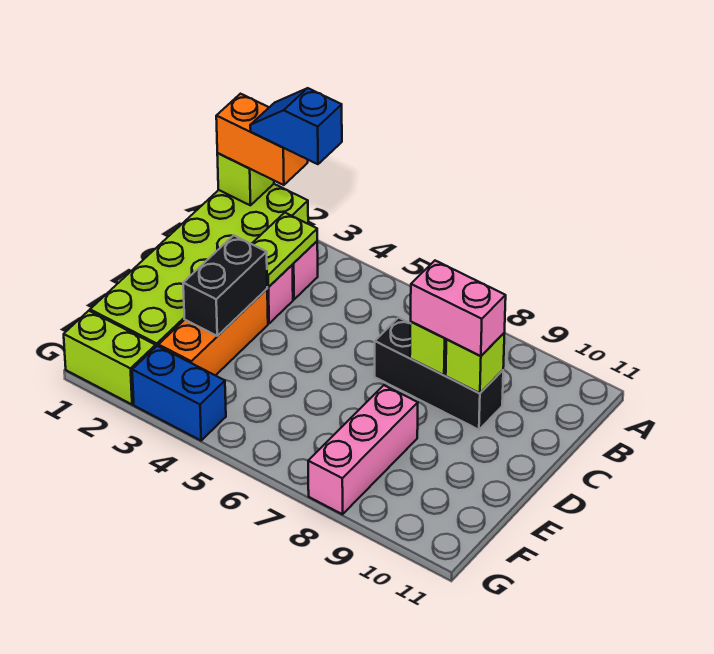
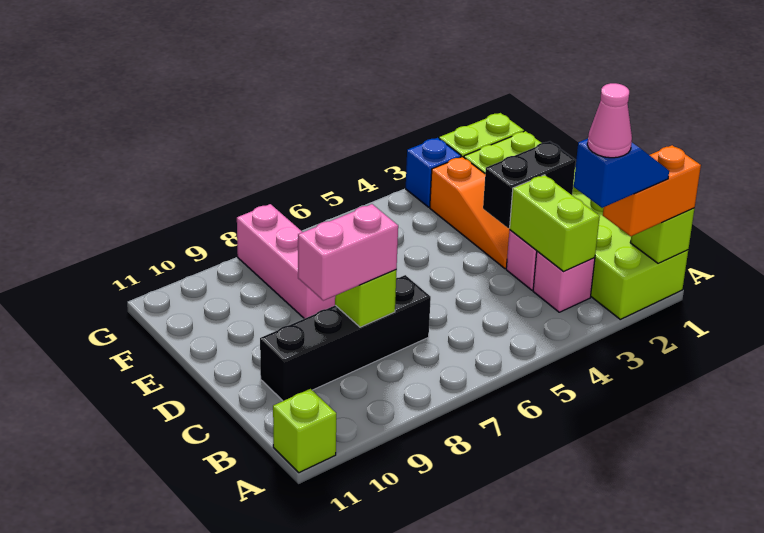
none -> pink 1x1 cone [587,83,632,158]
lime 1x2 plate [252,213,317,287] -> lime 1x2 brick [510,175,600,271]
black 1x3 brick [375,318,503,430] -> black 1x4 brick [260,275,431,401]
lime 1x1 brick [446,333,504,393] -> lime 1x1 brick moved to [273,389,336,473]
orange 1x3 brick [159,289,268,376] -> orange 1x3 slope [430,157,510,269]
black 1x2 brick [183,235,267,336] -> black 1x2 brick turned to [483,141,576,228]
blue 1x2 brick [132,346,226,440] -> blue 1x1 brick [406,138,461,207]

